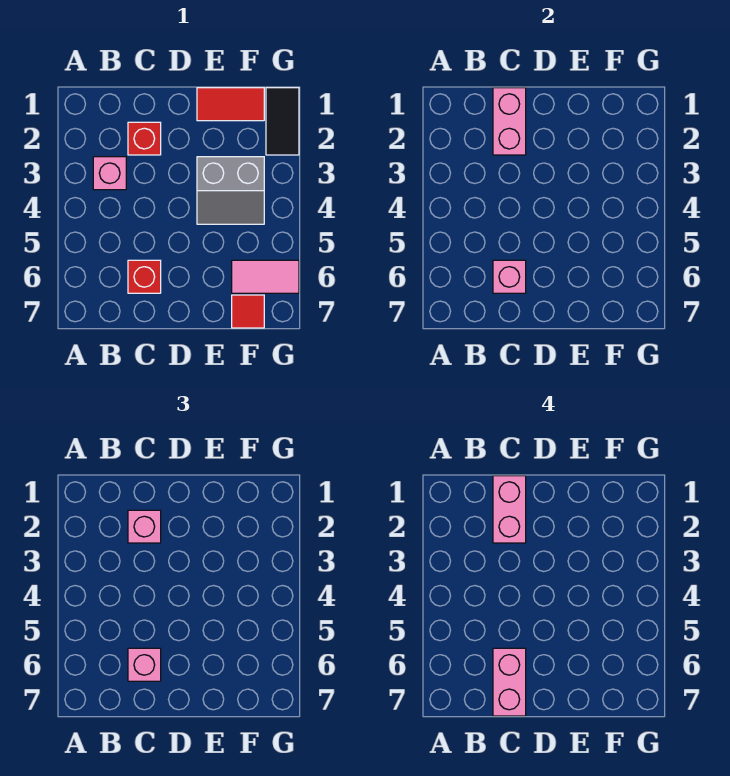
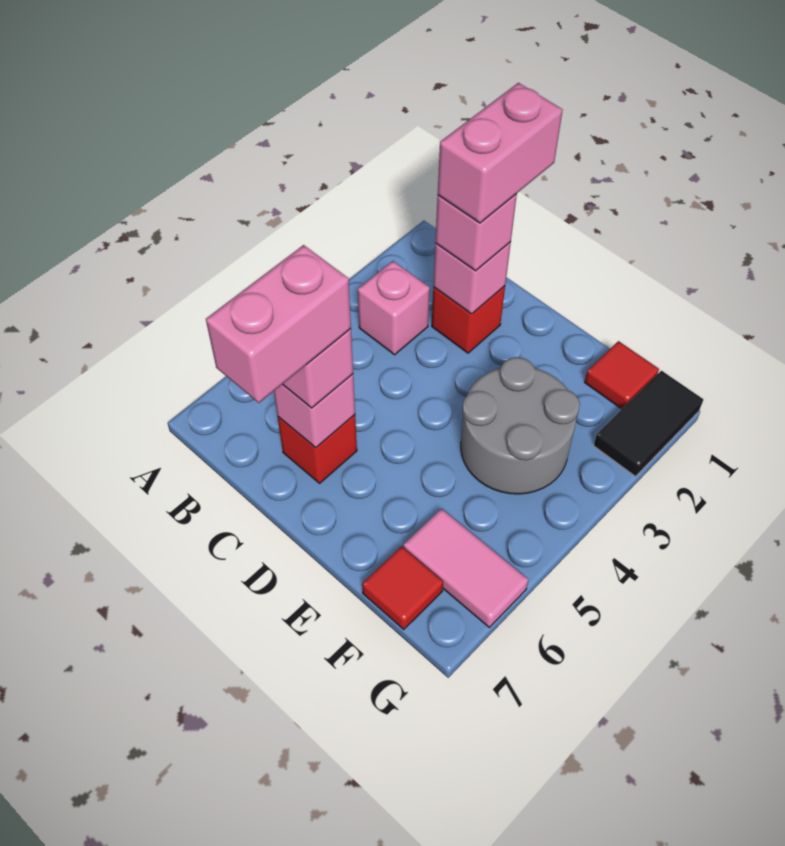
pink 1x2 brick [493,88,526,155] -> pink 1x1 brick [433,242,511,314]
red 1x2 tile [197,88,264,121] -> red 1x1 tile [584,341,659,409]
grey 2x2 slope [197,157,264,224] -> grey 2x2 round brick [461,357,580,494]

